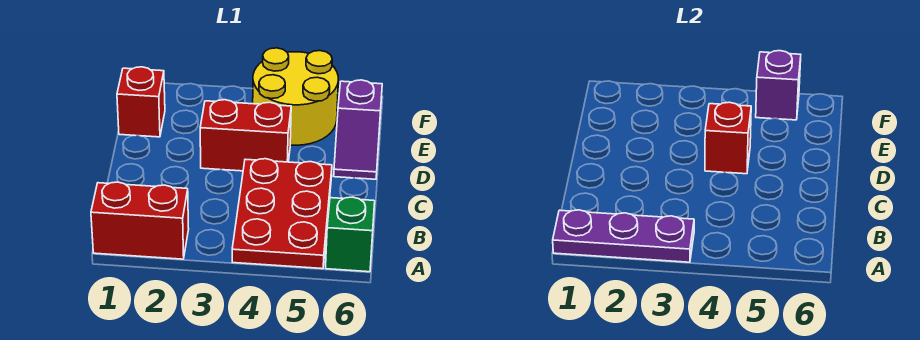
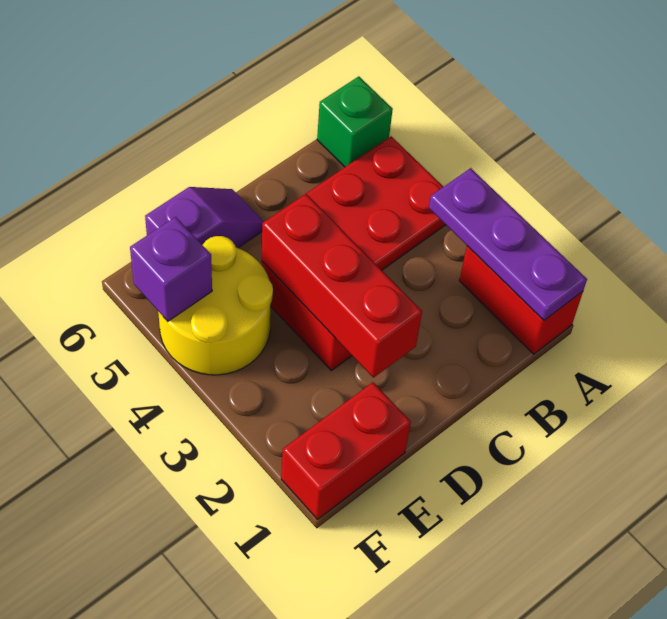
red 1x1 brick [705,102,751,174] -> red 1x3 brick [262,194,422,378]
red 1x1 brick [117,67,165,137] -> red 1x2 brick [281,382,411,519]

